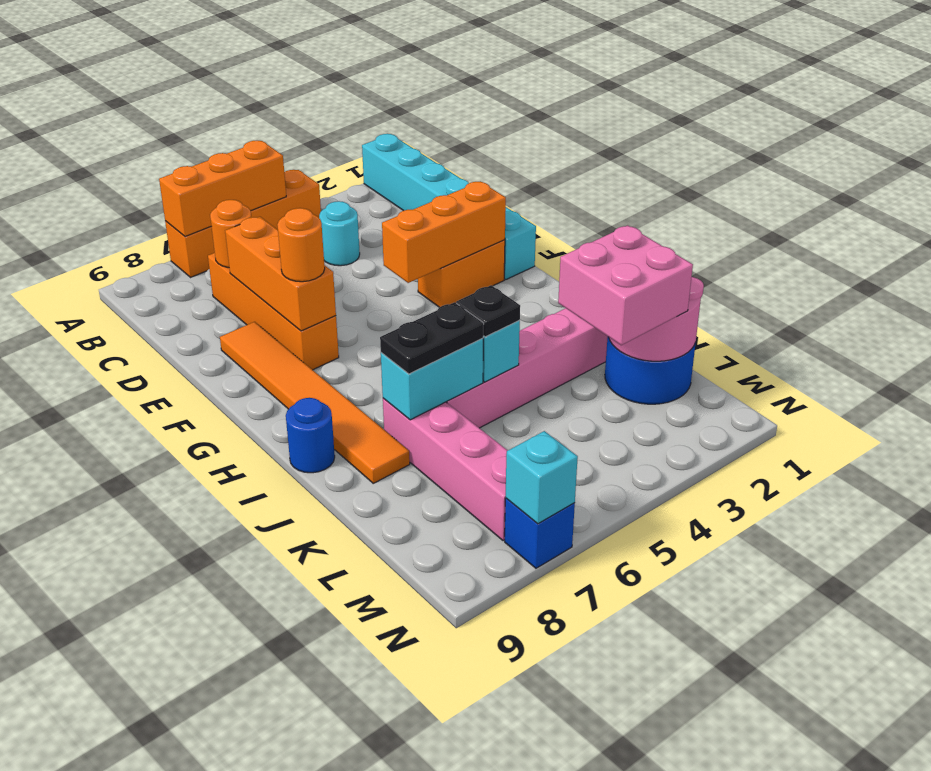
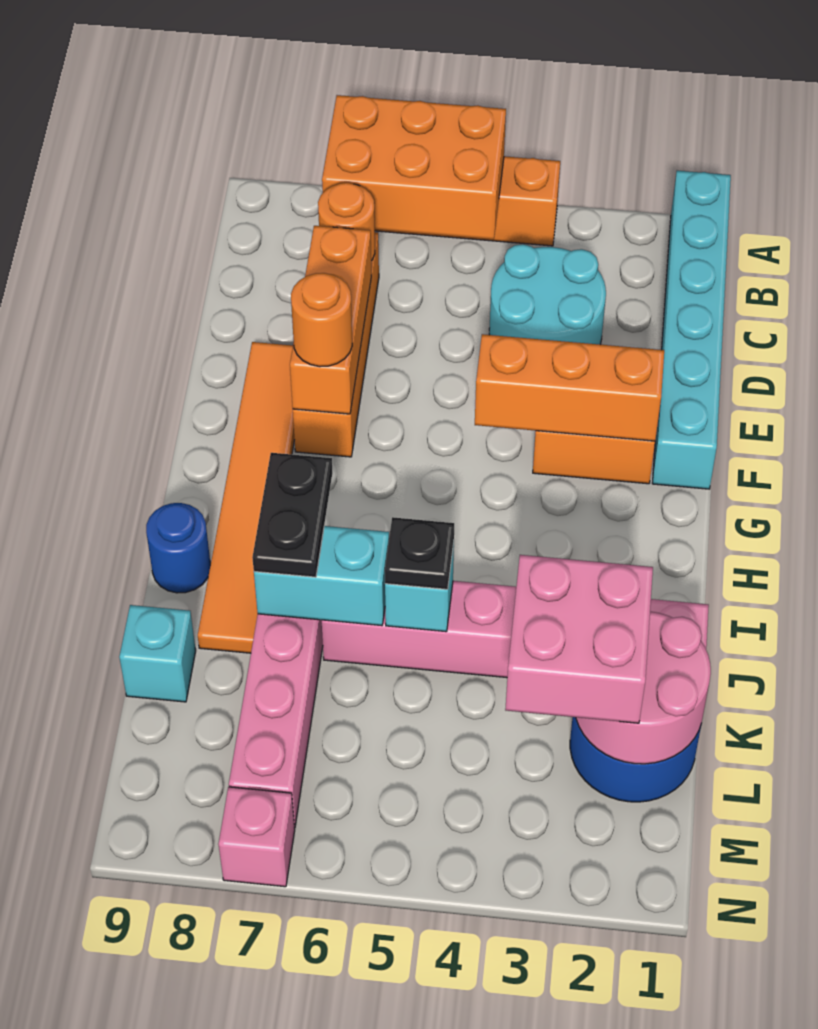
orange 1x3 brick [159,141,286,236] -> orange 2x3 brick [322,95,506,240]
cyan 1x1 round brick [319,201,360,266] -> cyan 2x2 round brick [489,244,606,345]
black 1x2 plate [380,302,484,374] -> black 1x2 plate turned to [252,453,332,577]
blue 1x1 brick [505,498,575,568] -> pink 1x1 brick [218,787,295,887]
cyan 1x1 brick [506,431,578,524] -> cyan 1x1 brick moved to [119,605,196,702]

